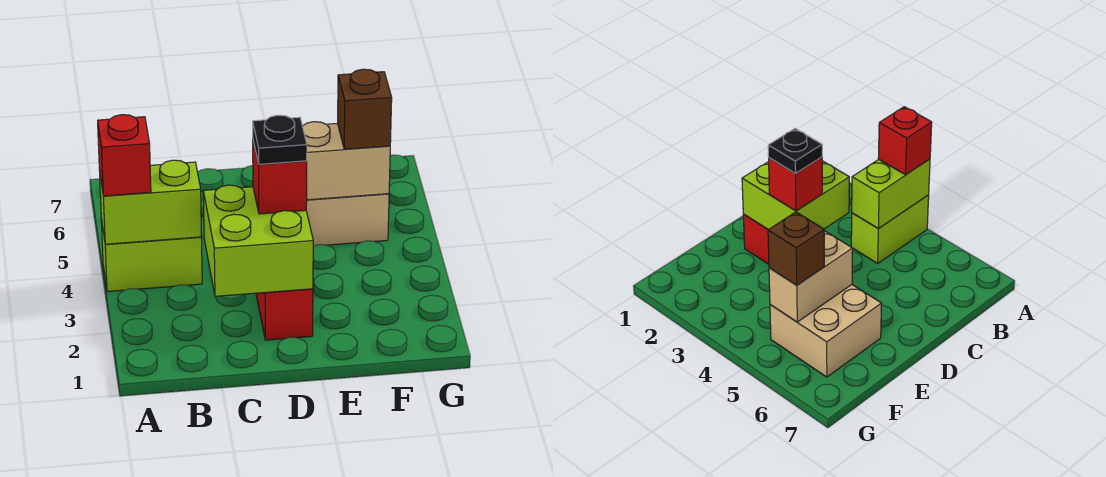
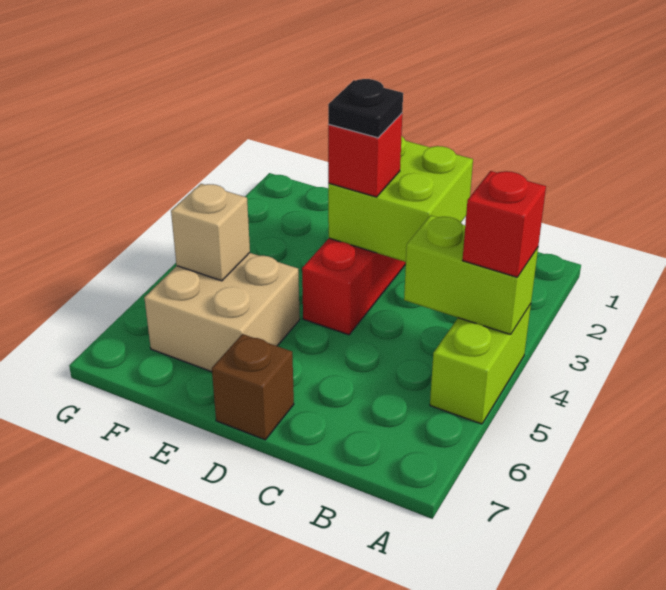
lime 1x2 brick [101,219,202,292] -> lime 1x2 brick turned to [430,304,531,424]
tan 1x2 brick [303,122,390,200] -> tan 1x1 brick [171,184,250,281]
brown 1x1 brick [338,69,392,149] -> brown 1x1 brick moved to [212,334,294,440]

